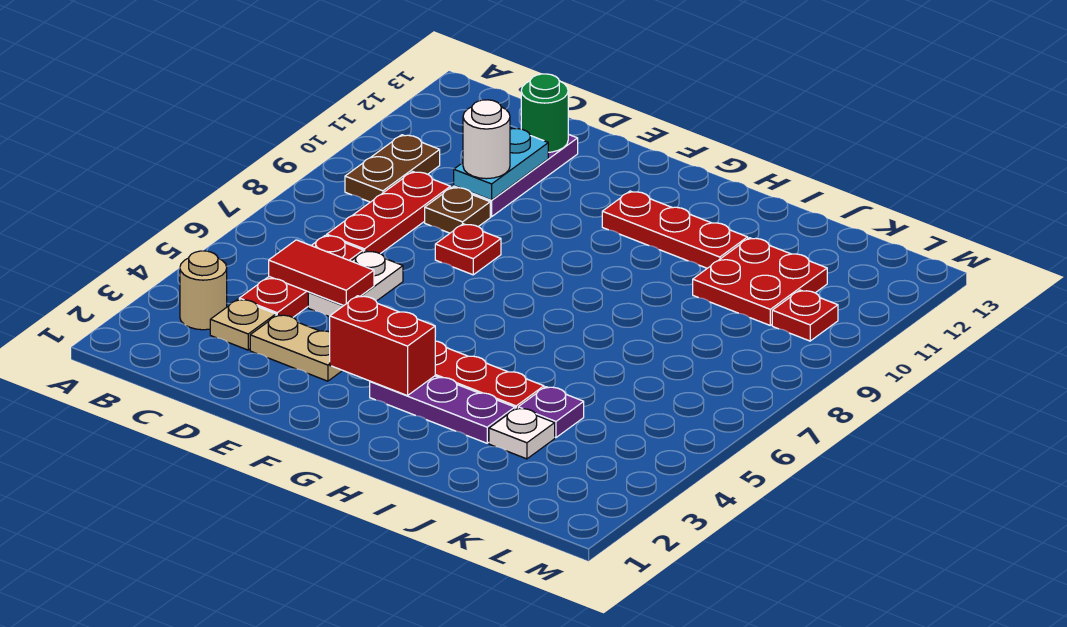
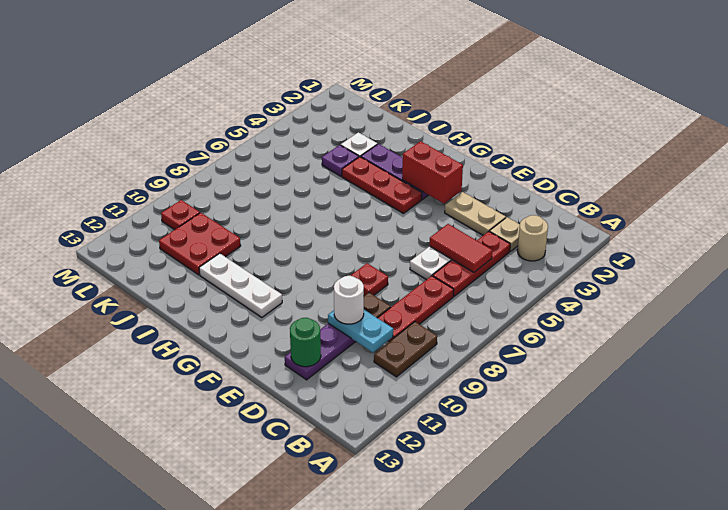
cyan 1x2 plate [454,128,548,200] -> cyan 1x2 plate turned to [328,310,393,353]
red 1x3 plate [602,191,748,268] -> white 1x3 plate [199,253,282,318]

